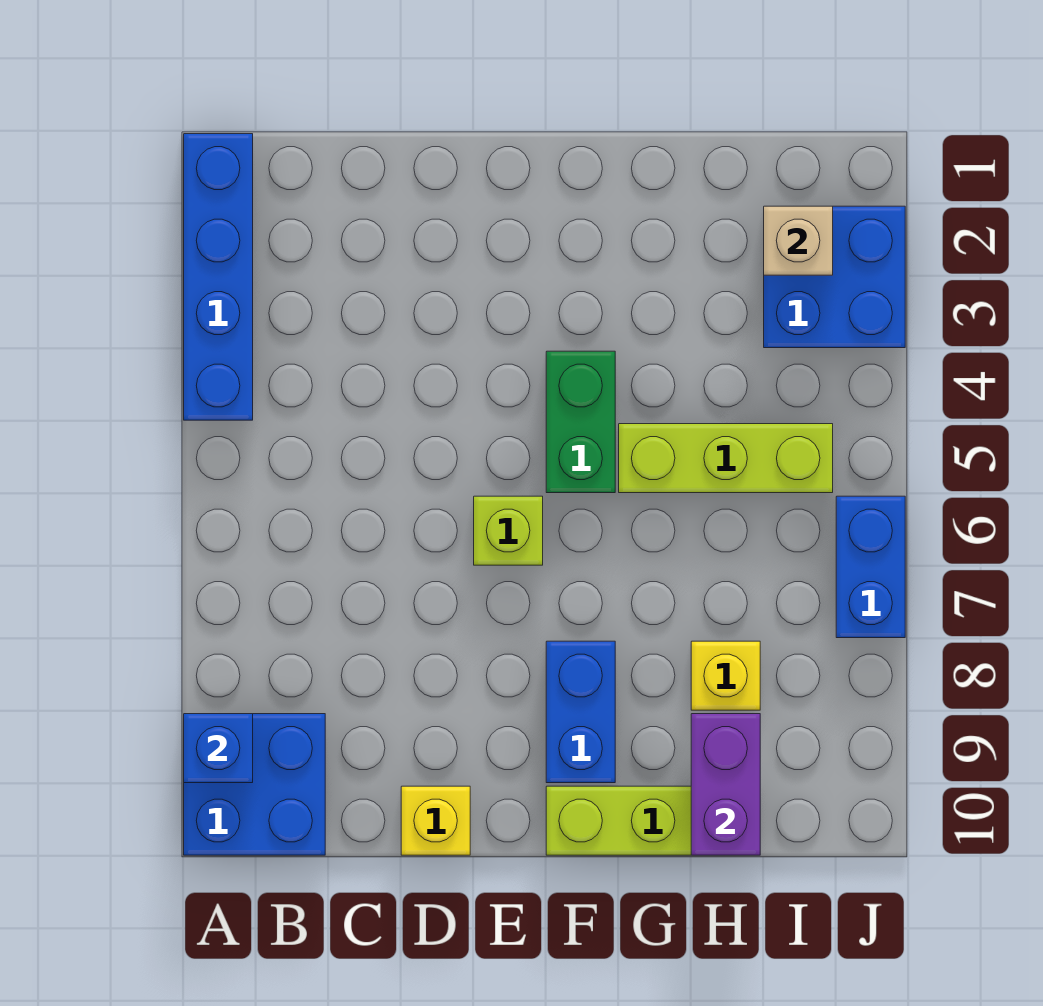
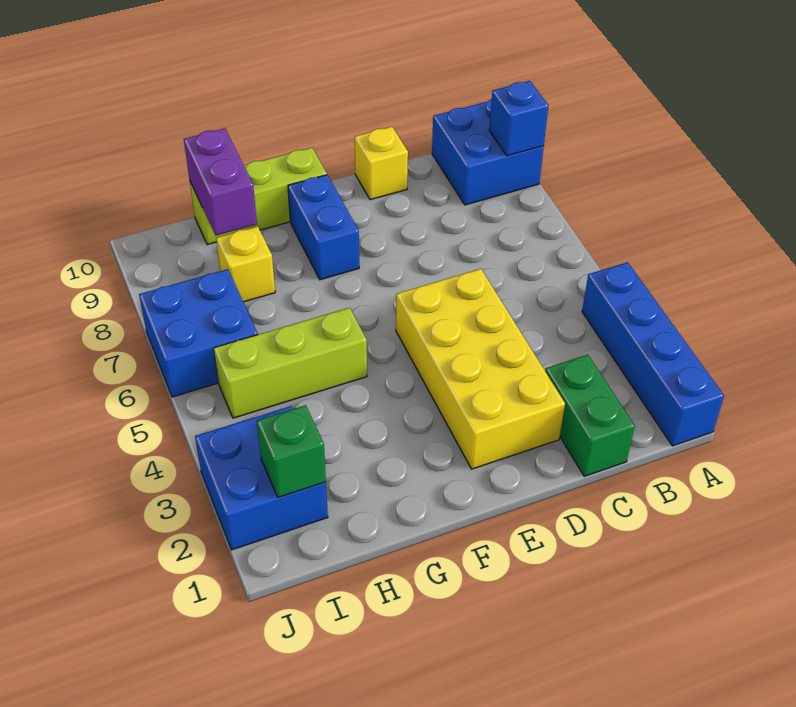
none -> yellow 2x4 brick [396,269,565,469]
lime 1x1 brick [474,496,543,565] -> none
green 1x2 brick [546,351,615,493] -> green 1x2 brick moved to [545,355,635,476]
tan 1x1 brick [764,206,833,275] -> green 1x1 brick [257,405,326,497]
blue 1x2 brick [836,496,905,638] -> blue 2x2 brick [139,269,258,397]

